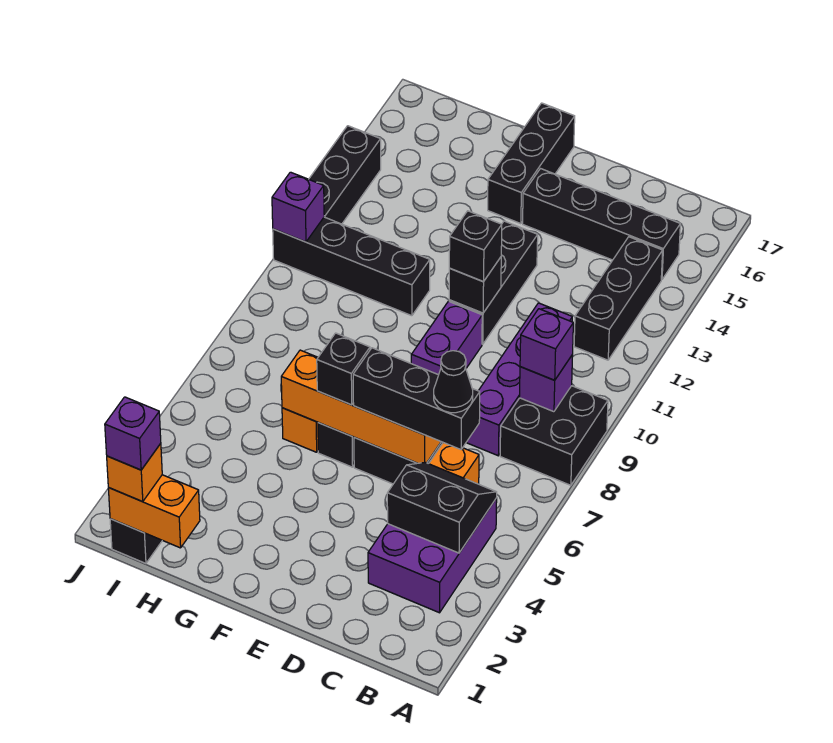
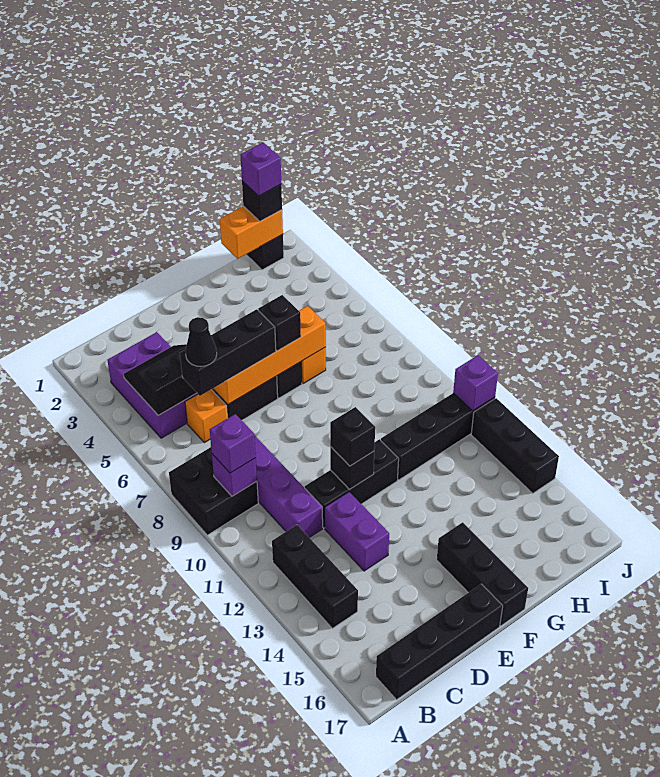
black 2x2 slope [387,463,497,553] -> black 2x2 slope turned to [124,344,197,415]
black 1x4 brick [523,169,680,280] -> black 1x4 brick moved to [376,584,503,700]
purple 1x2 brick [411,301,482,375] -> purple 1x2 brick moved to [325,492,389,571]
black 1x3 brick [449,221,538,344] -> black 1x3 brick turned to [305,439,399,528]
orange 1x1 brick [107,443,162,502] -> black 1x1 brick [242,181,282,221]

